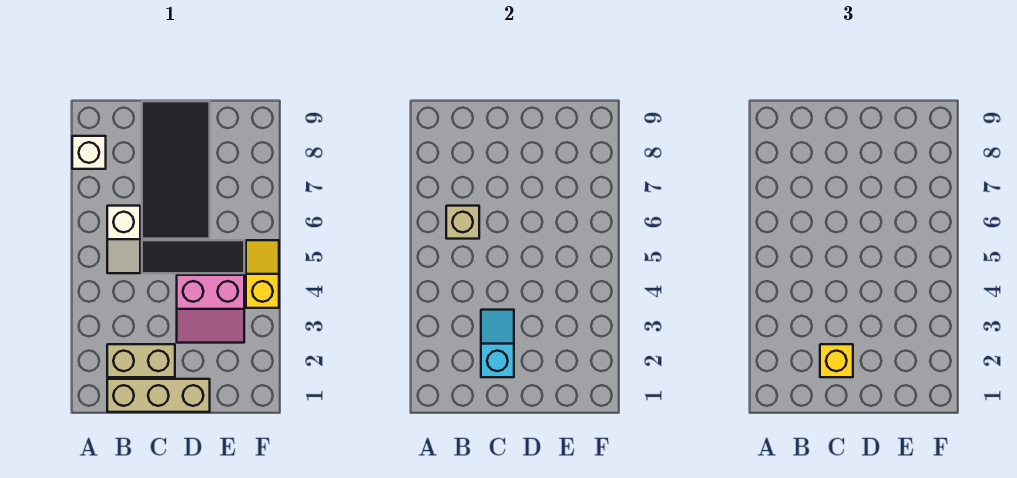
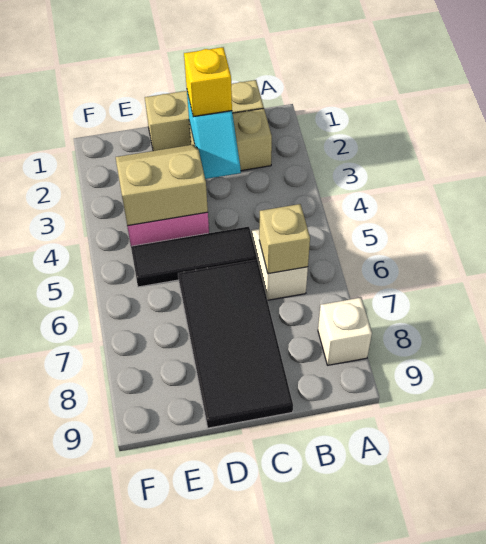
none -> tan 2x2 slope [116,145,208,226]
yellow 1x2 slope [246,240,279,308] -> none

